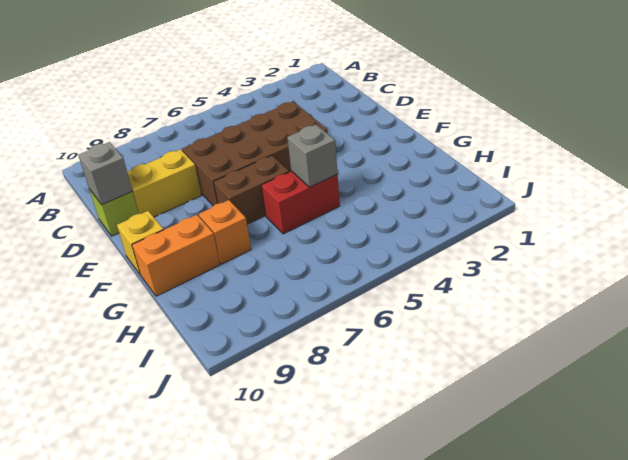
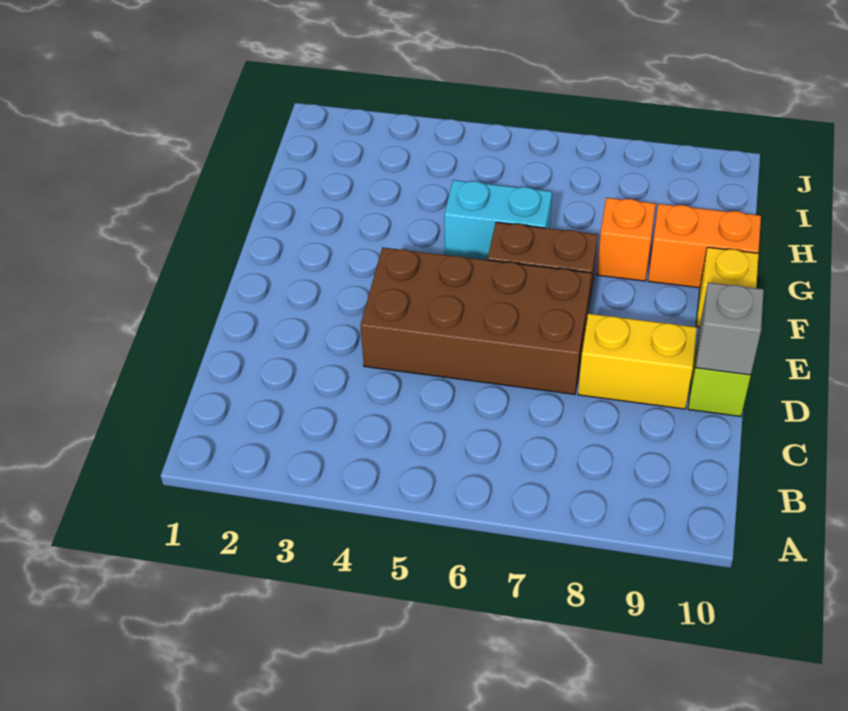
red 1x2 brick [261,171,340,234] -> cyan 1x2 brick [444,180,552,260]
grey 1x1 brick [287,124,337,187] -> none

